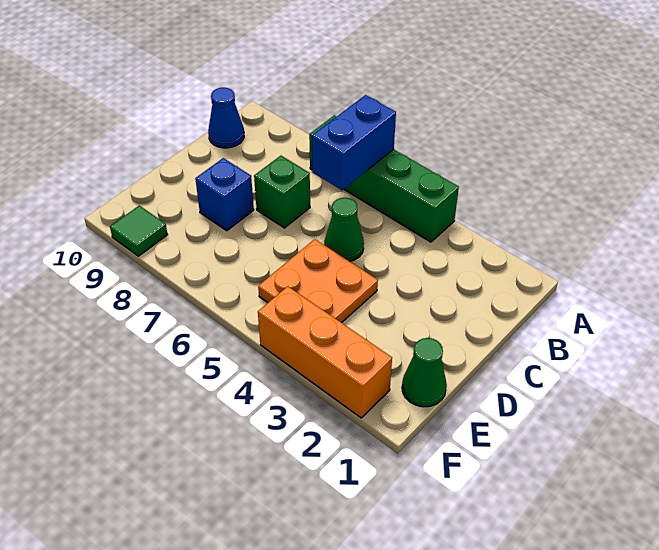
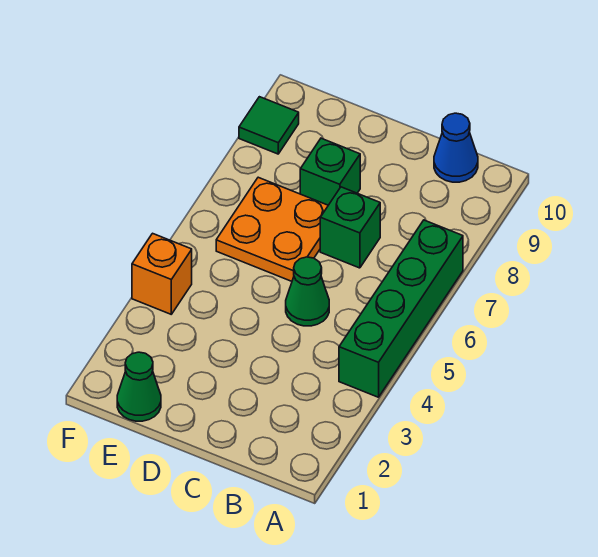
blue 1x2 brick [312,95,396,190] -> none
orange 2x2 plate [258,239,378,323] -> orange 2x2 plate moved to [216,177,328,281]
blue 1x1 brick [195,158,254,231] -> green 1x1 brick [300,138,360,205]
orange 1x3 brick [258,286,392,418] -> orange 1x1 brick [132,233,192,314]

